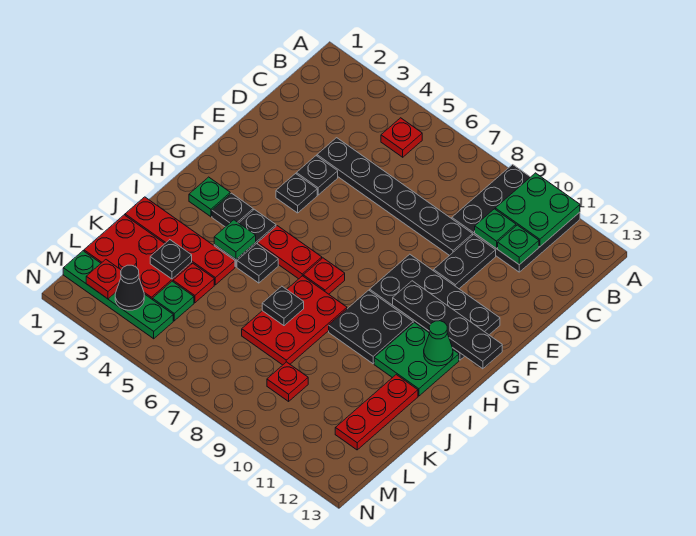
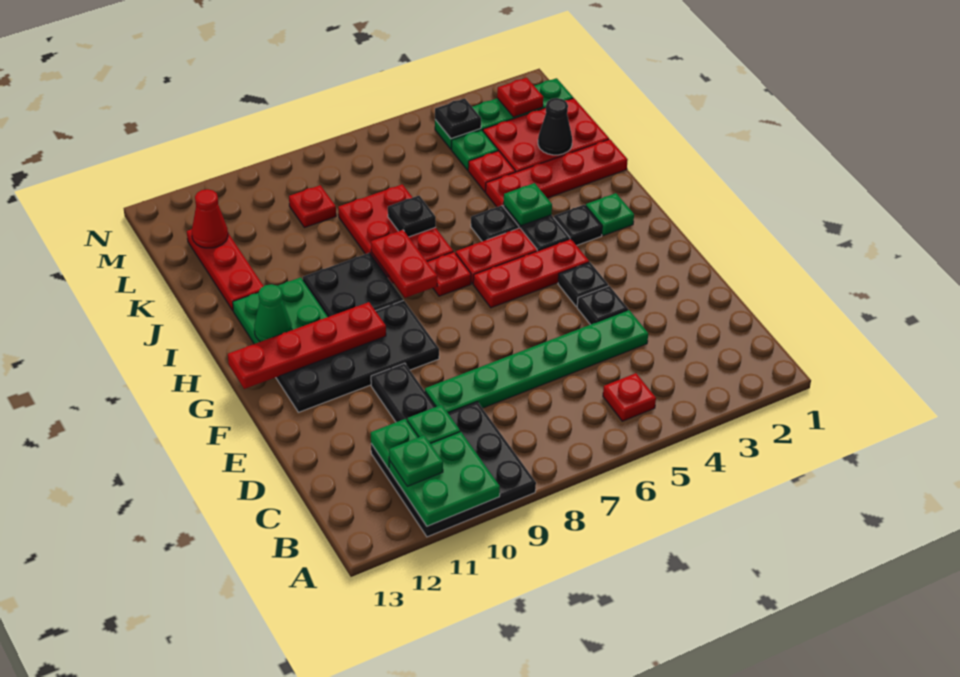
none -> green 1x1 plate [389,435,443,486]
black 1x6 plate [317,138,473,256] -> green 1x6 plate [425,310,648,413]
none -> red 1x3 plate [473,239,589,308]
black 1x4 plate [393,281,502,369] -> red 1x4 plate [228,302,386,389]
none -> red 1x2 plate [371,230,437,298]
black 1x1 plate [150,240,192,279] -> black 1x1 plate moved to [435,98,481,139]
none -> red 1x1 cone [192,189,228,248]
black 1x1 cone [115,265,144,310] -> black 1x1 cone moved to [538,98,572,155]

